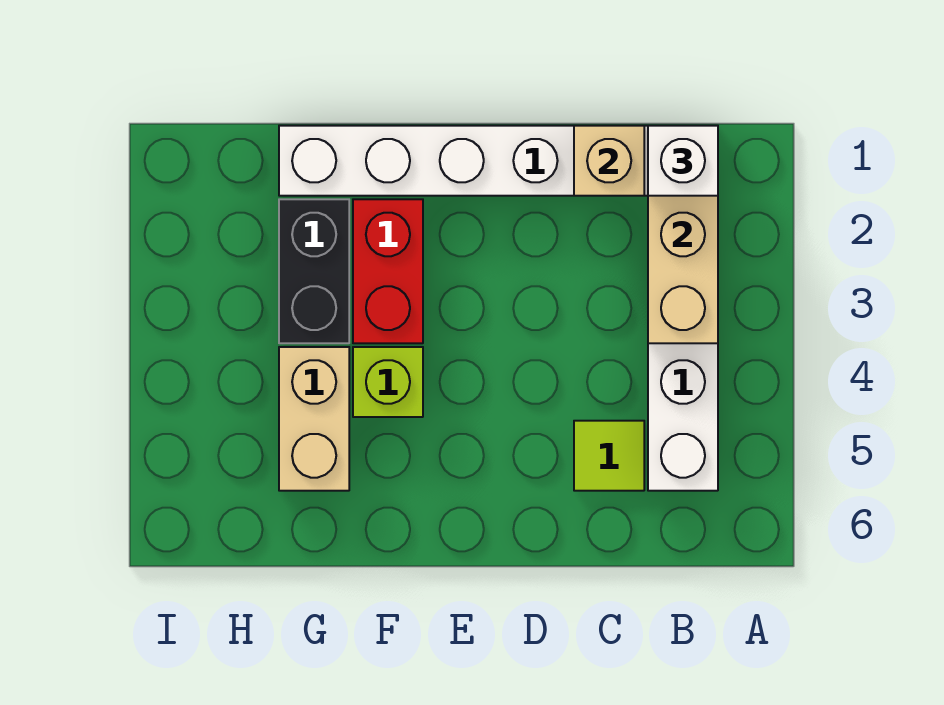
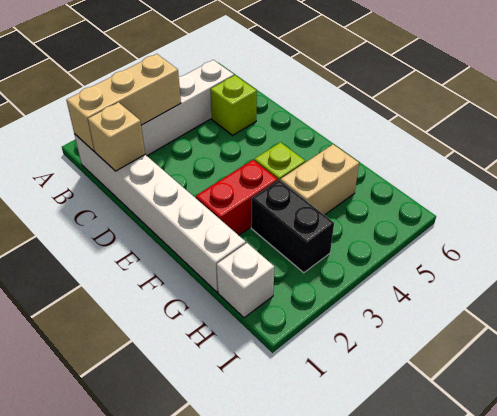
white 1x1 brick [648,126,718,196] -> white 1x1 brick moved to [217,243,274,318]
lime 1x1 tile [574,421,644,491] -> lime 1x1 brick [210,75,257,135]
black 1x2 brick [279,199,349,343] -> black 1x2 brick turned to [251,180,334,273]

